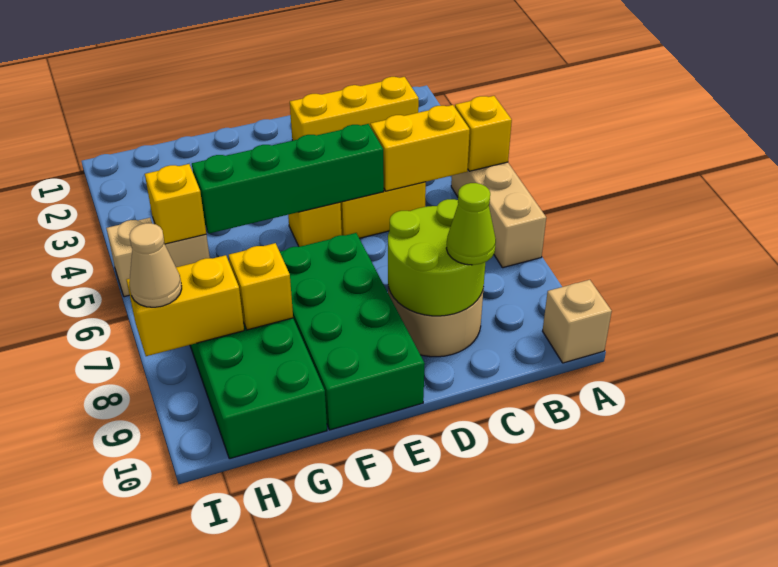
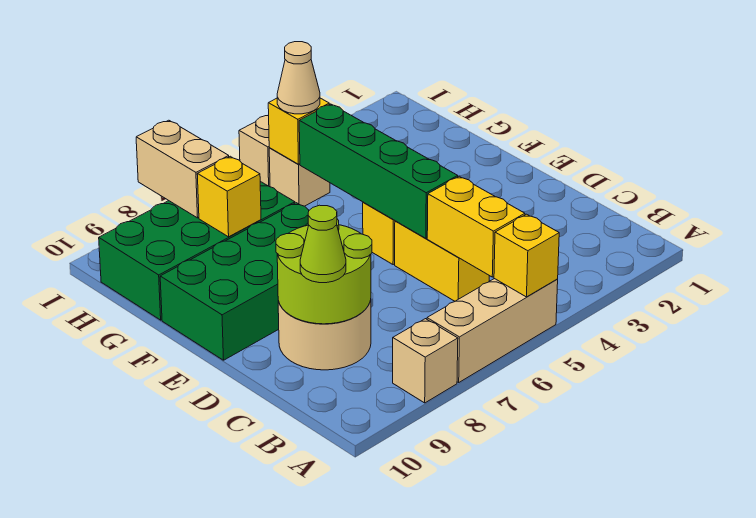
tan 1x1 brick [543,280,612,363] -> tan 1x1 brick moved to [393,319,458,403]
yellow 1x3 brick [290,77,419,141] -> none
yellow 1x2 brick [127,255,244,356] -> tan 1x2 brick [136,120,229,218]
tan 1x1 cone [129,223,182,307] -> tan 1x1 cone moved to [277,42,320,114]

